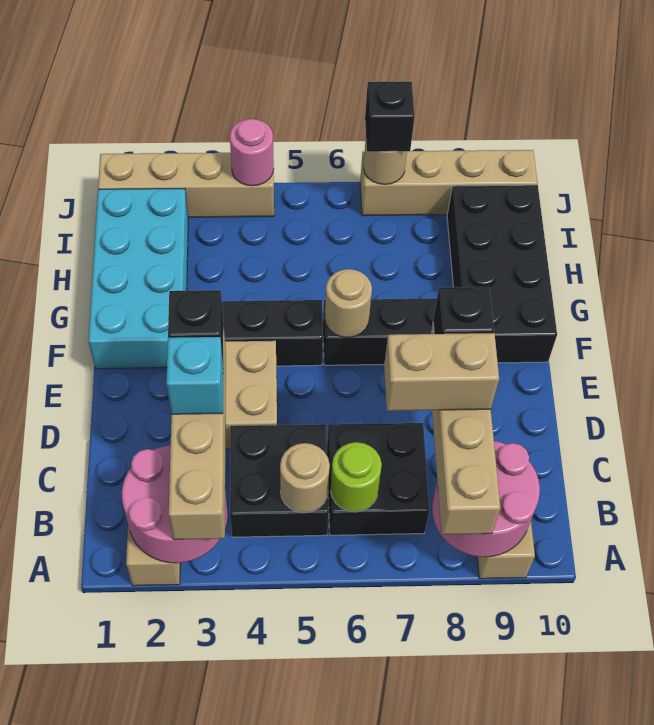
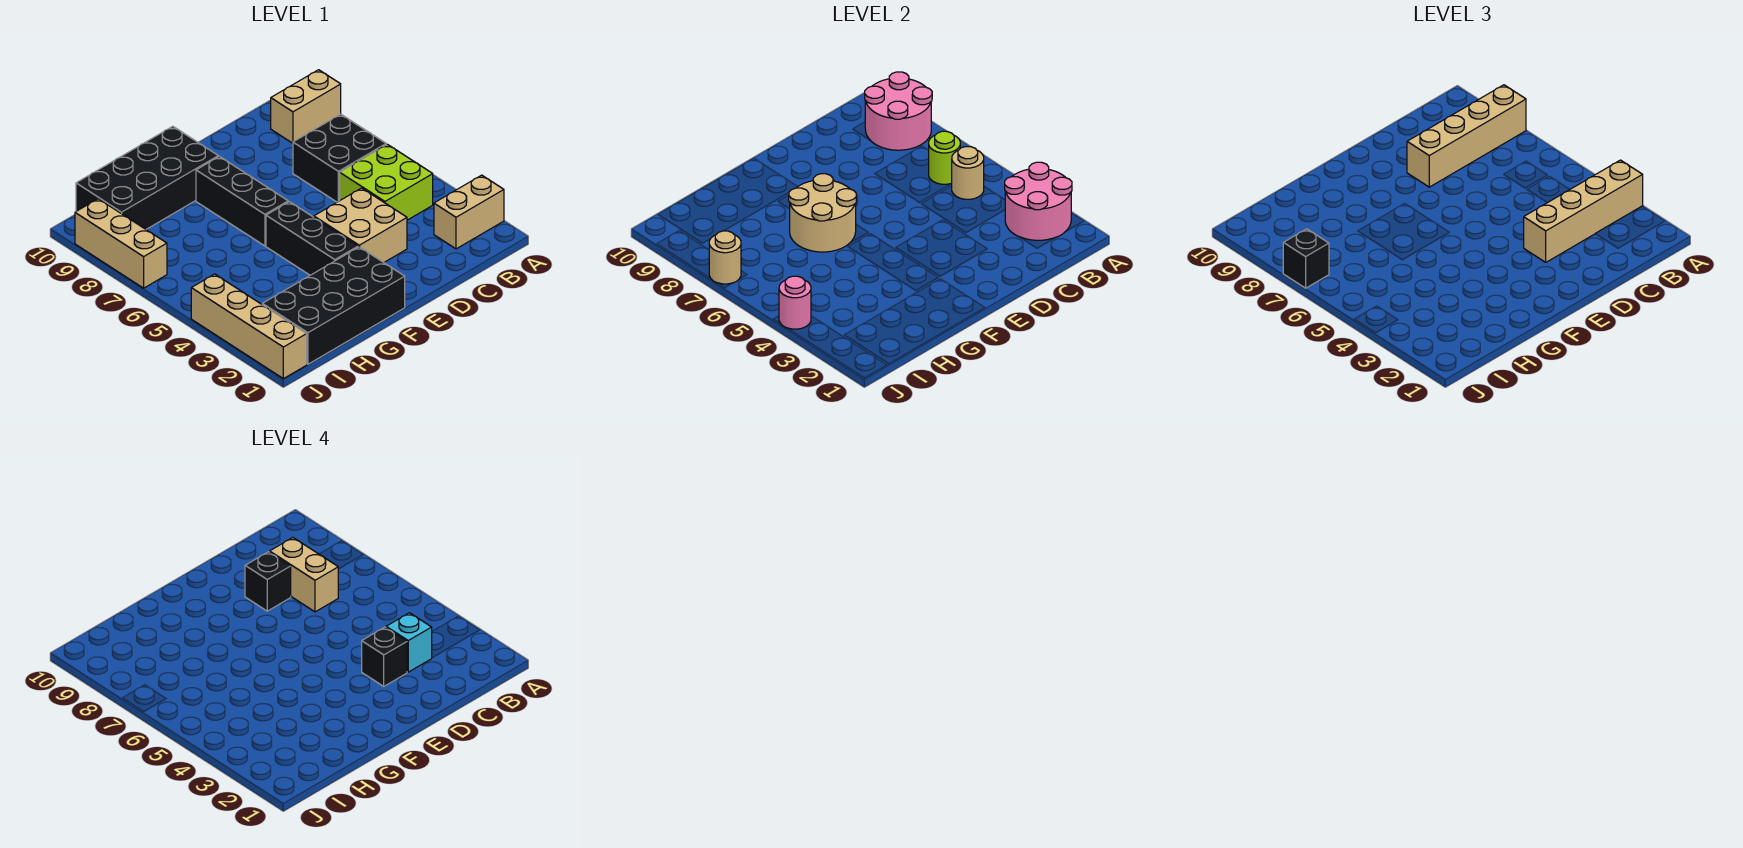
black 2x2 brick [230,424,329,537] -> lime 2x2 brick [340,144,433,220]
cyan 2x4 brick [88,189,188,369] -> black 2x4 brick [262,247,405,364]
tan 1x1 round brick [325,269,372,337] -> tan 2x2 round brick [789,174,856,252]
tan 1x4 brick [360,150,538,216] -> tan 1x3 brick [75,199,167,288]

